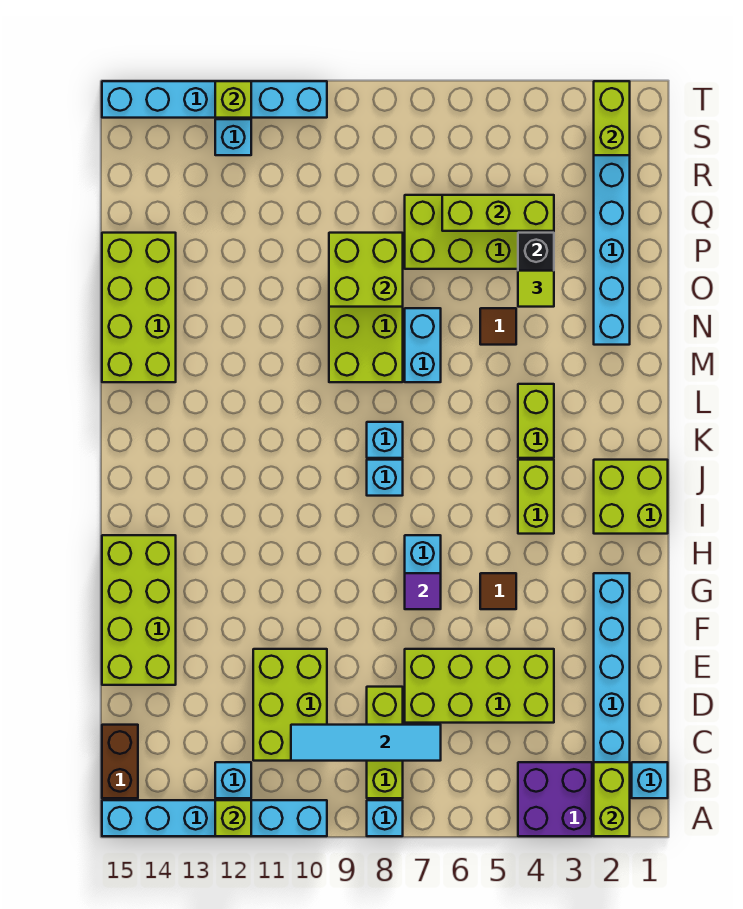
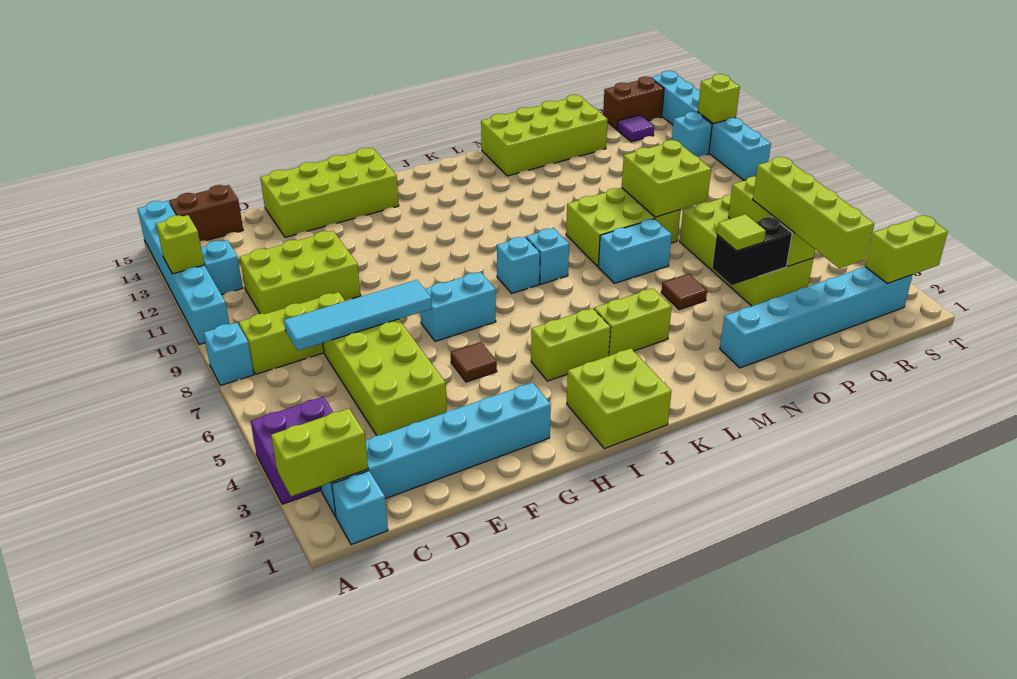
cyan 1x4 tile [291,725,441,761] -> cyan 1x4 tile turned to [284,280,432,350]
purple 1x1 tile [405,573,441,609] -> purple 1x1 tile moved to [617,115,654,142]
none -> lime 1x4 brick [753,157,874,268]
none -> brown 1x2 brick [603,77,664,130]

